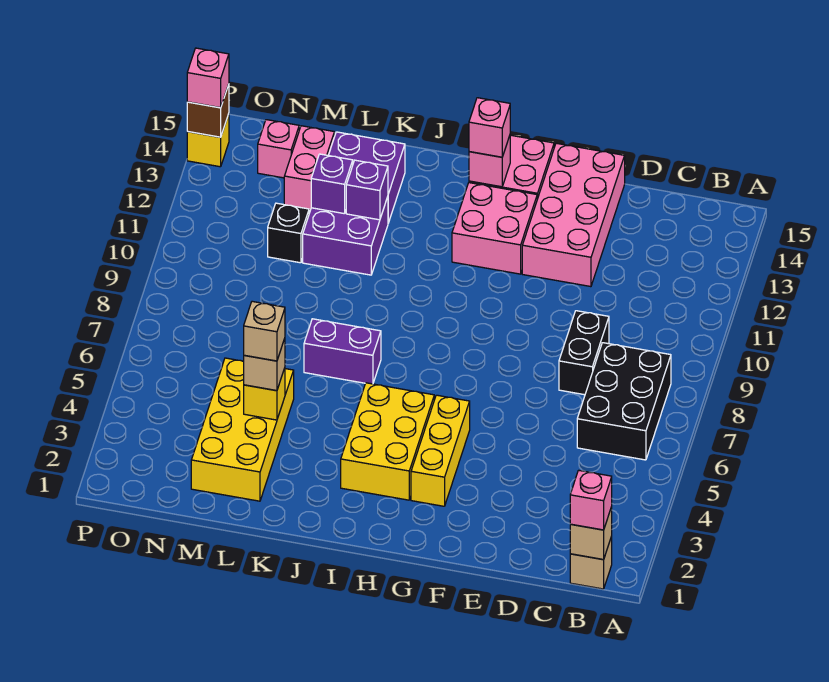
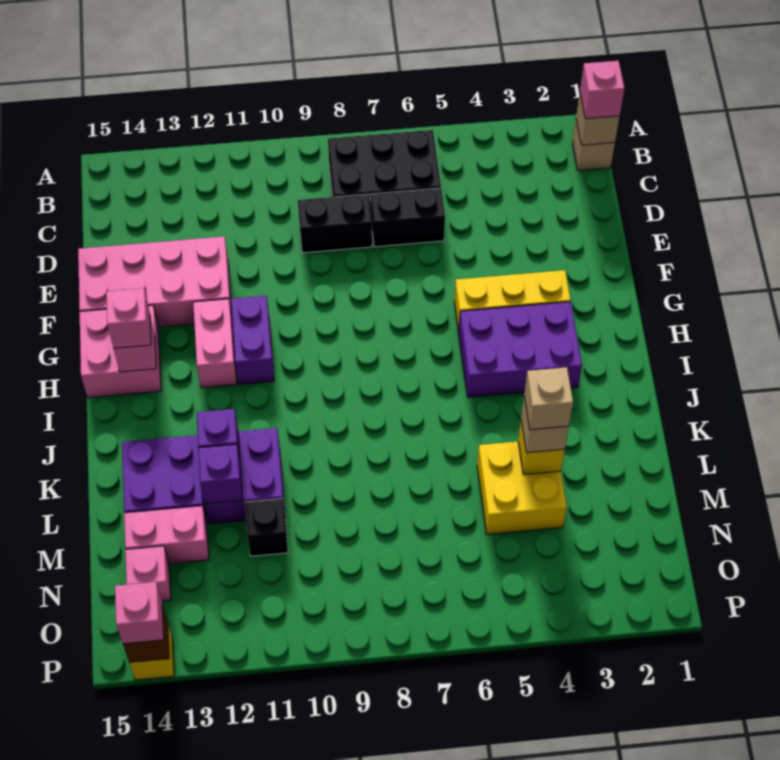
none -> black 1x2 brick [370,188,445,247]
pink 2x2 brick [452,183,537,274] -> pink 1x2 brick [193,299,237,388]
yellow 2x3 brick [341,383,434,500] -> purple 2x3 brick [459,302,582,397]
purple 1x2 brick [304,319,381,384] -> purple 1x2 brick moved to [231,296,274,384]
yellow 2x4 brick [191,358,294,501] -> yellow 2x2 brick [477,442,567,534]

